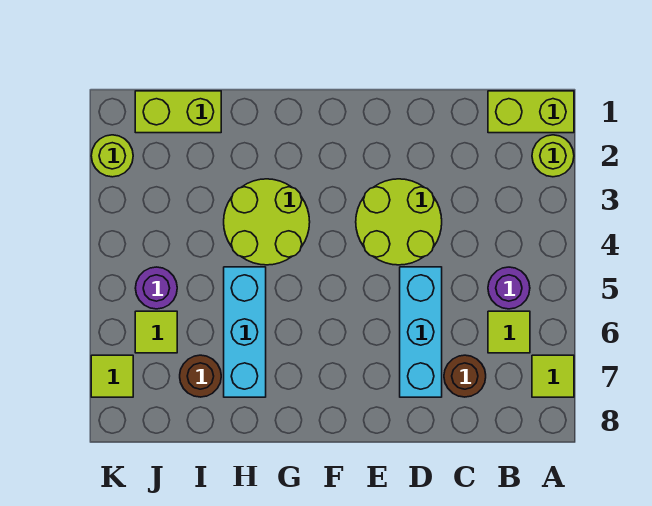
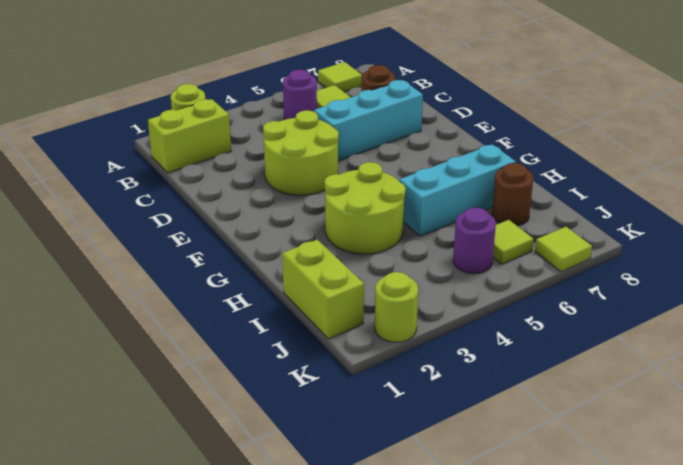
lime 1x2 brick [488,91,574,133] -> lime 1x2 brick turned to [148,99,231,173]

